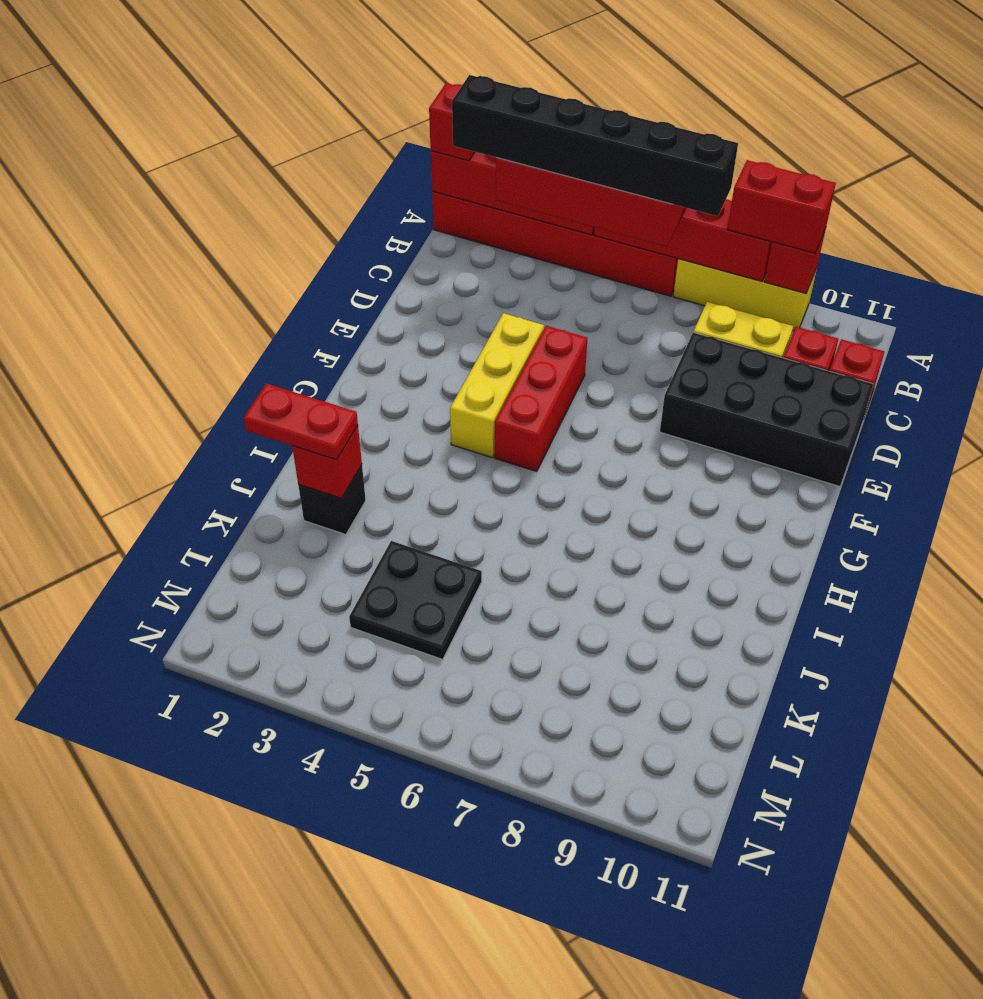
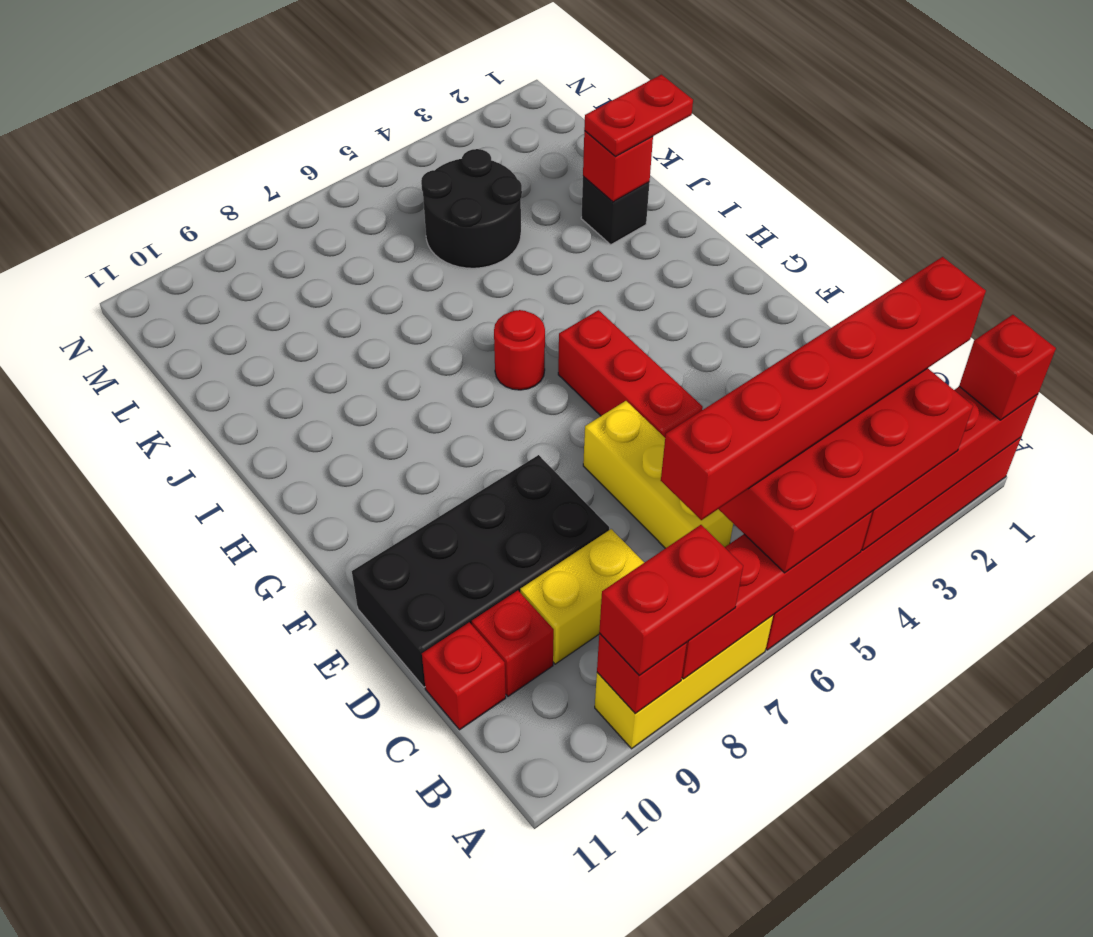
black 1x6 brick [452,75,738,216] -> red 1x6 brick [661,257,986,520]
yellow 1x3 brick [450,313,544,458] -> yellow 1x3 brick moved to [583,401,733,548]
none -> red 1x1 round brick [494,310,545,390]
black 2x2 plate [349,541,482,659] -> black 2x2 round brick [421,149,522,268]

